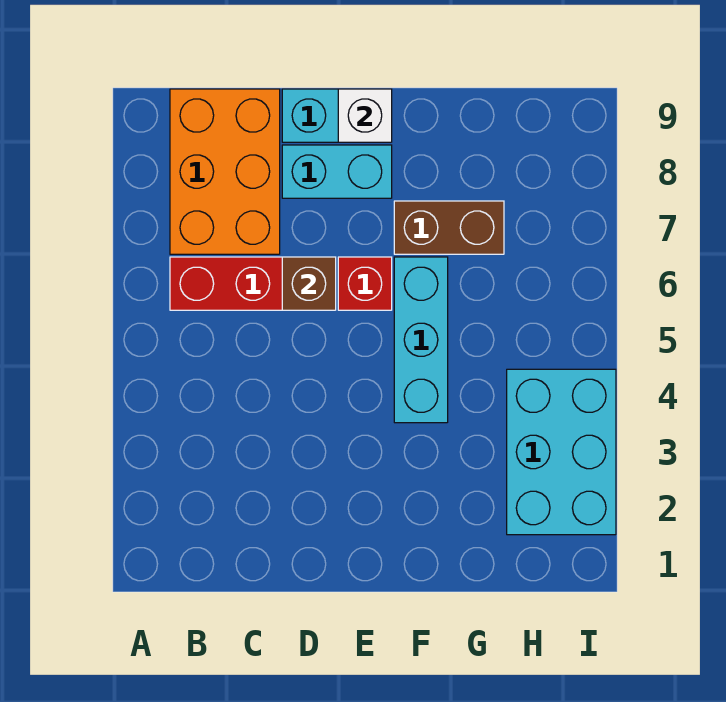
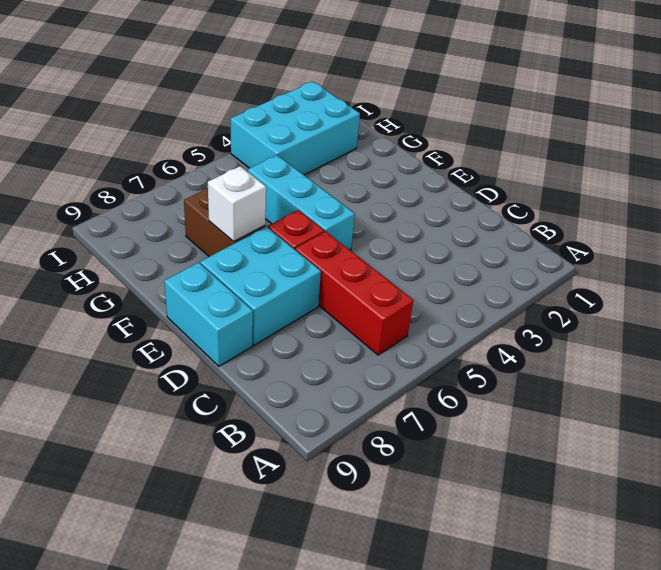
orange 2x3 brick [170,89,280,254] -> none
brown 1x1 brick [282,257,336,310] -> none
cyan 1x2 brick [282,145,392,198] -> cyan 2x2 brick [200,227,321,345]
white 1x1 brick [338,89,392,142] -> white 1x1 brick moved to [208,166,266,242]
cyan 1x3 brick [394,257,448,423] -> cyan 1x3 brick turned to [248,155,355,250]

